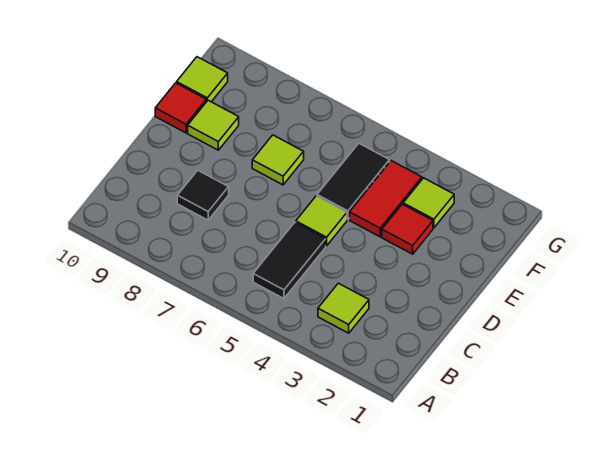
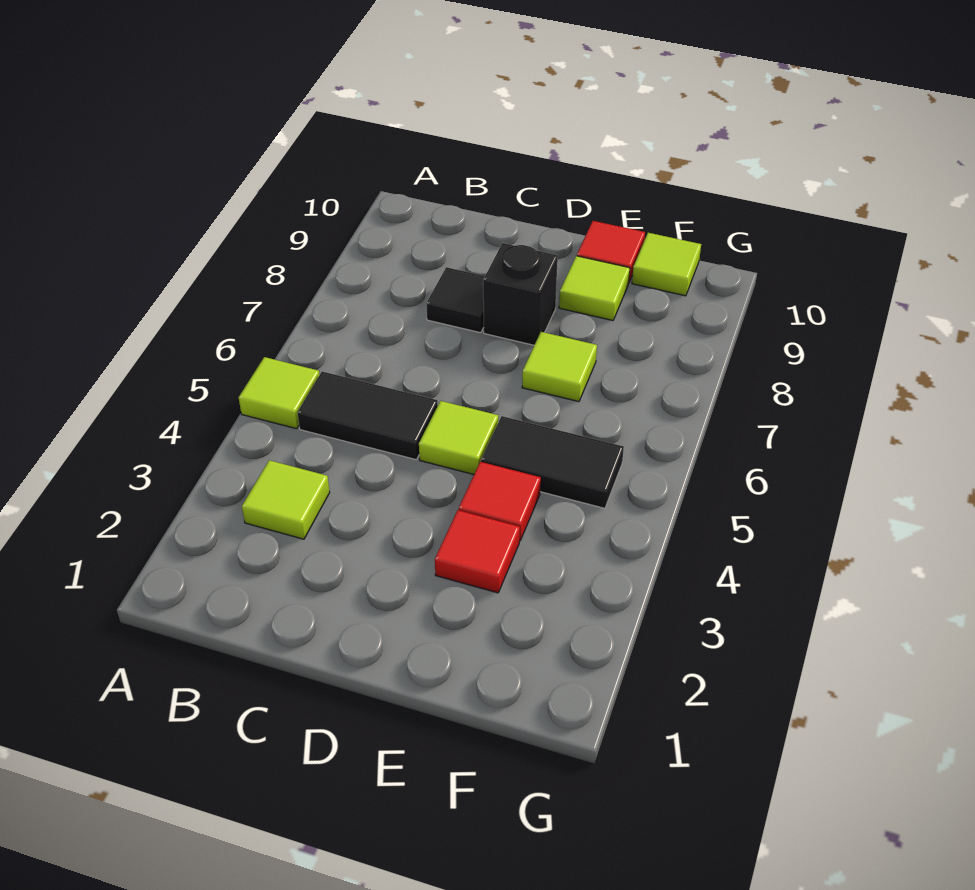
none -> black 1x1 brick [483,243,558,345]
red 1x2 tile [350,161,422,237] -> red 1x1 tile [459,462,541,541]
lime 1x1 tile [403,178,454,228] -> lime 1x1 tile moved to [239,357,319,429]

